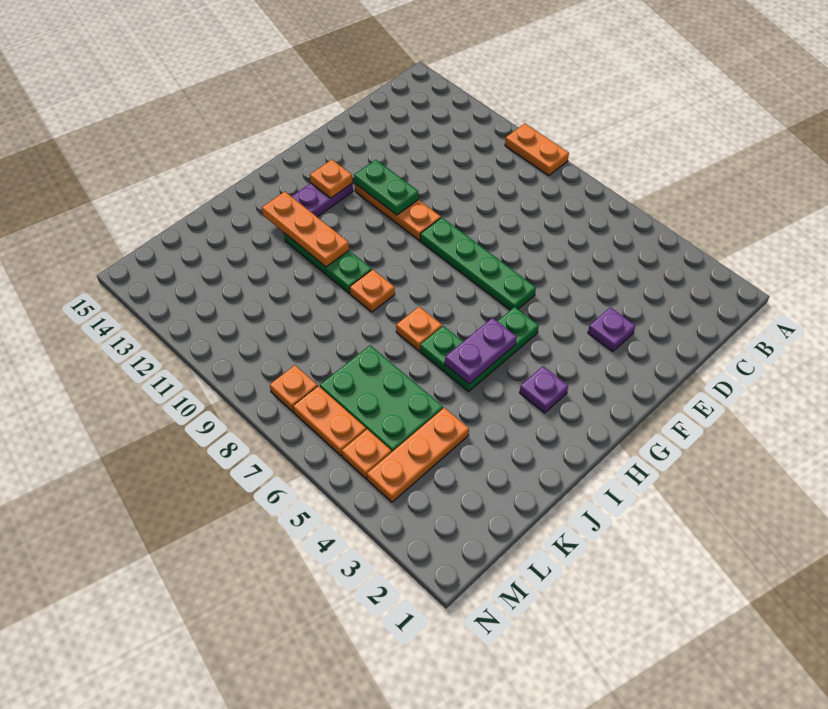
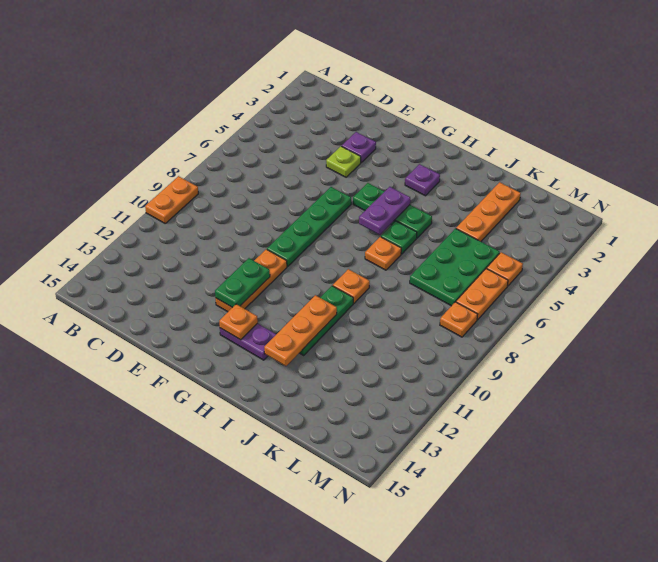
none -> lime 1x1 plate [326,146,361,177]
purple 1x2 plate [445,318,517,384] -> purple 1x2 plate turned to [359,187,410,235]
orange 1x3 plate [367,408,469,502] -> orange 1x3 plate turned to [456,182,521,241]

